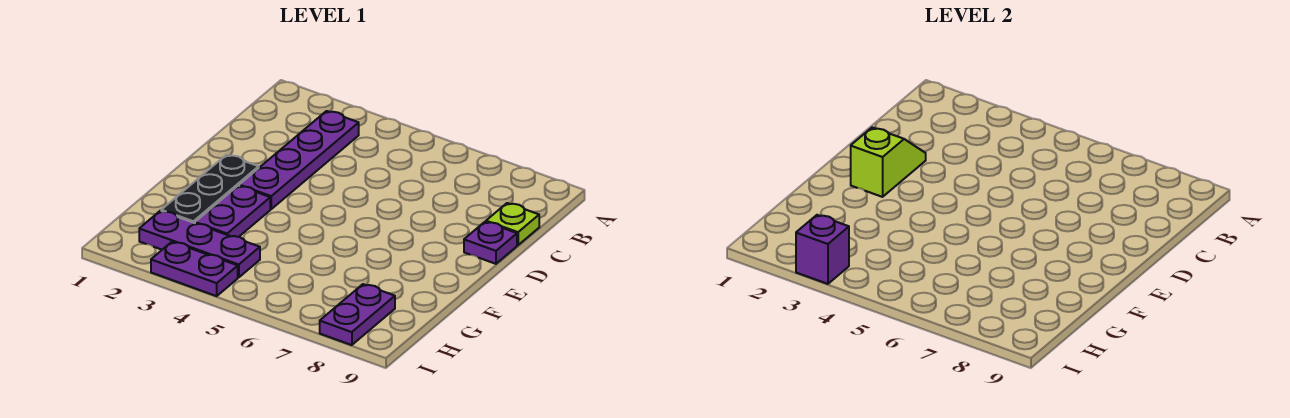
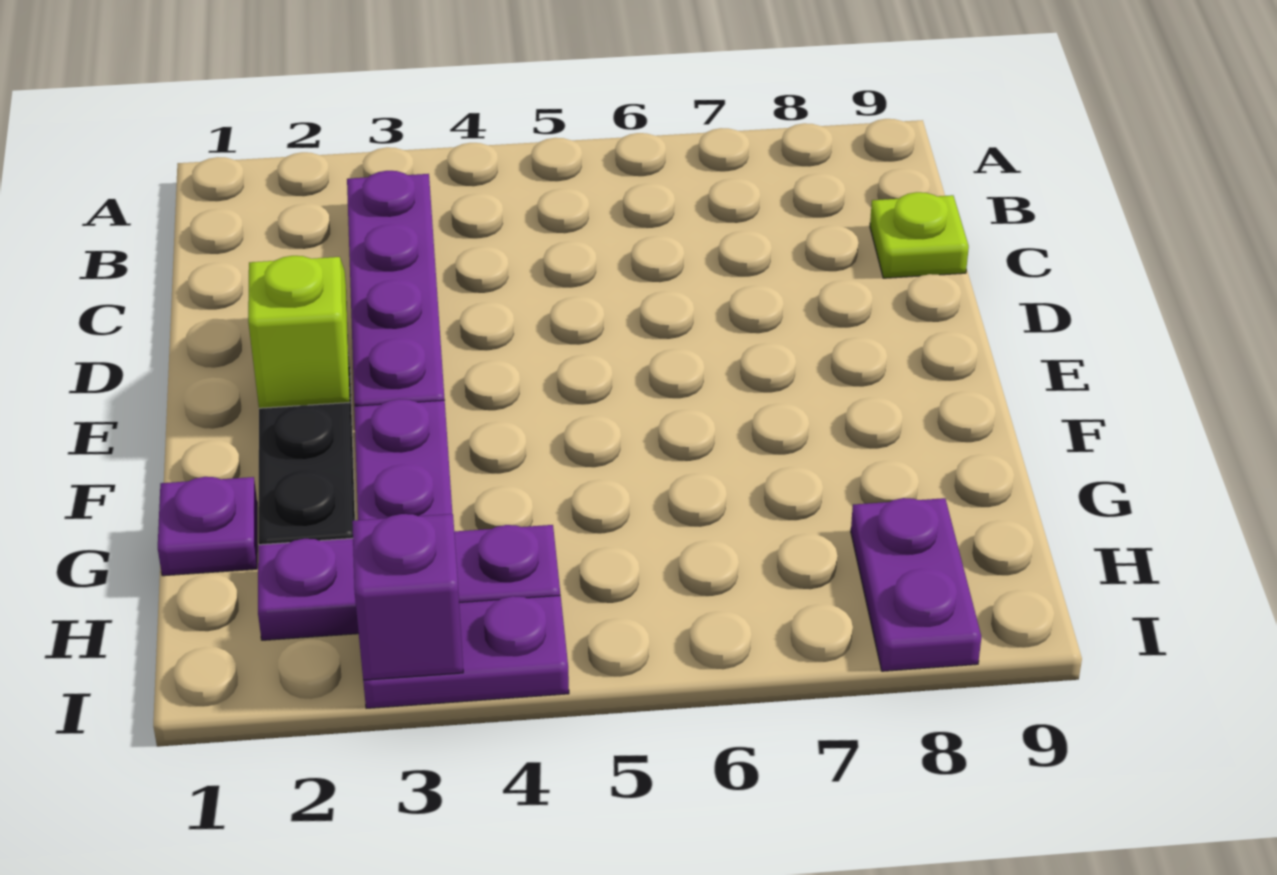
purple 1x1 plate [464,222,517,264] -> purple 1x1 plate moved to [158,477,257,576]

